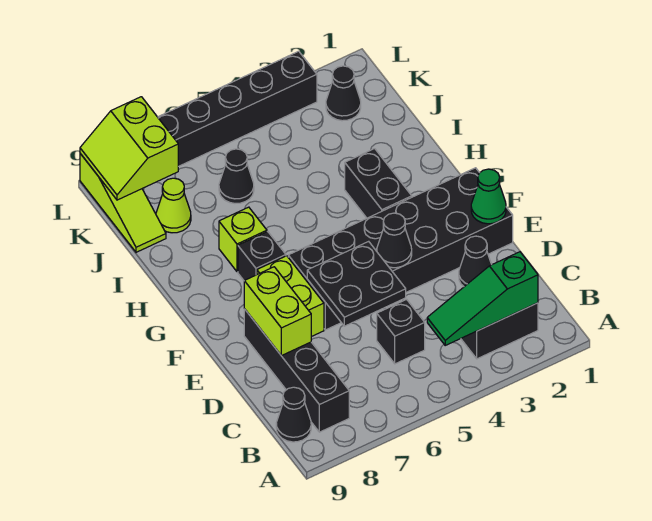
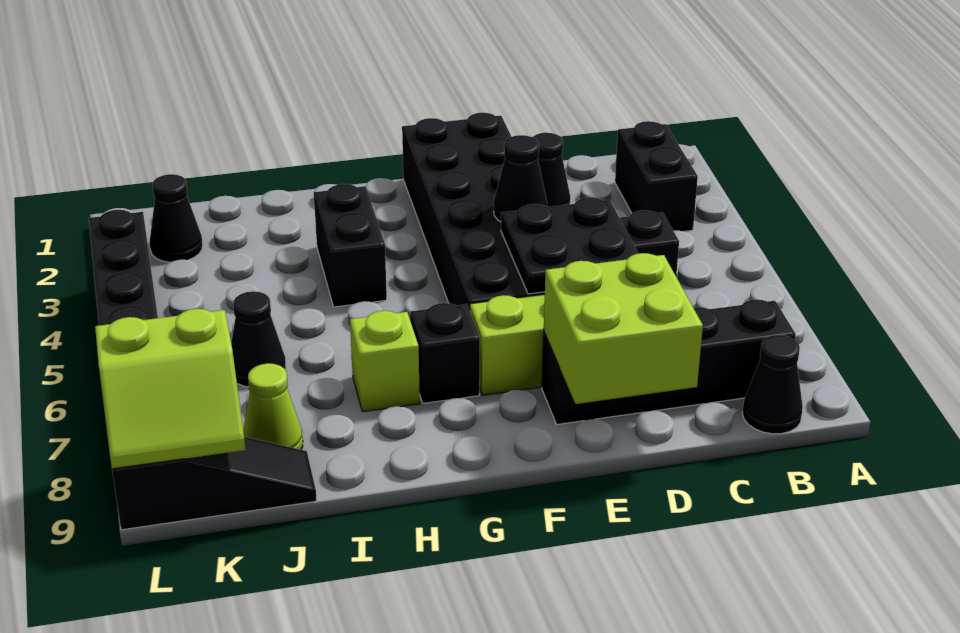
green 1x3 slope [427,252,538,345] -> none
lime 1x2 brick [244,267,311,356] -> lime 2x2 brick [544,253,703,404]
green 1x1 cone [471,169,506,224] -> none
black 1x2 brick [345,149,412,218] -> black 1x2 brick turned to [314,184,387,307]
lime 1x3 slope [80,154,166,252] -> black 1x3 slope [112,437,317,530]

